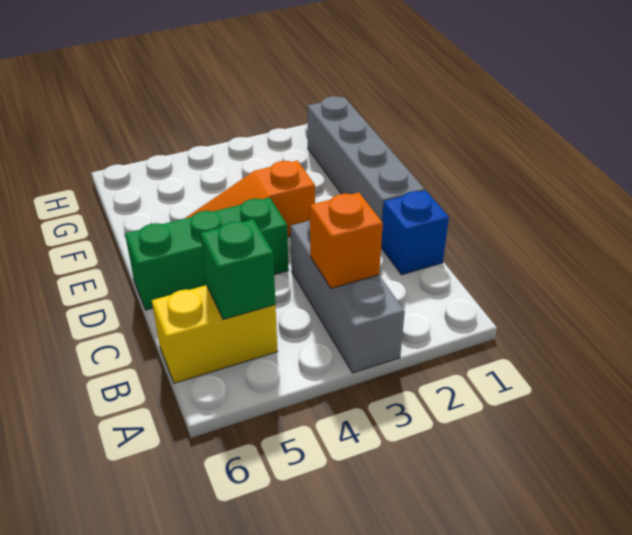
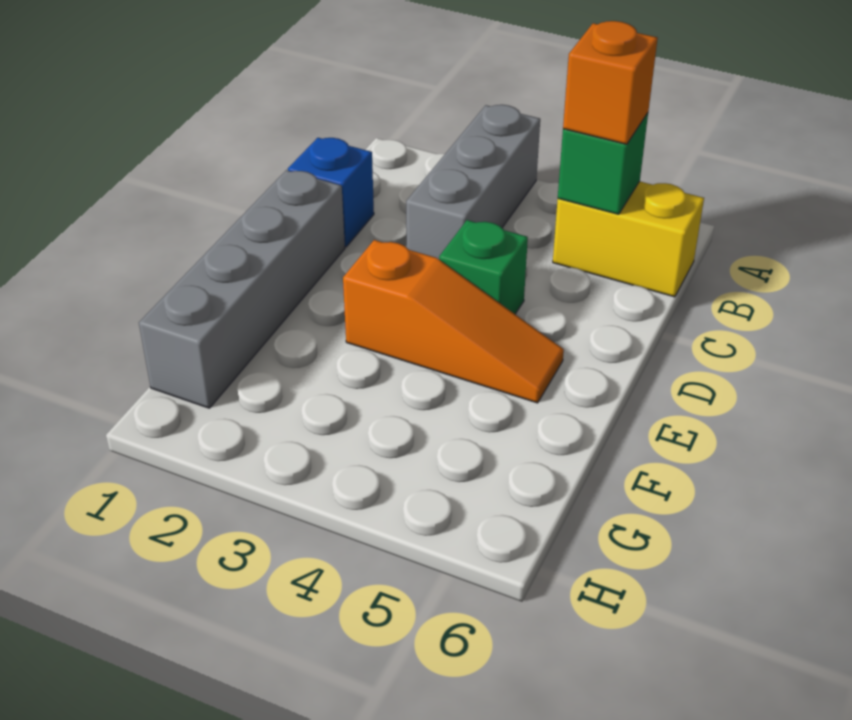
orange 1x1 brick [310,193,383,288] -> orange 1x1 brick moved to [563,21,658,144]
green 1x3 brick [125,198,288,310] -> green 1x1 brick [439,220,528,314]

